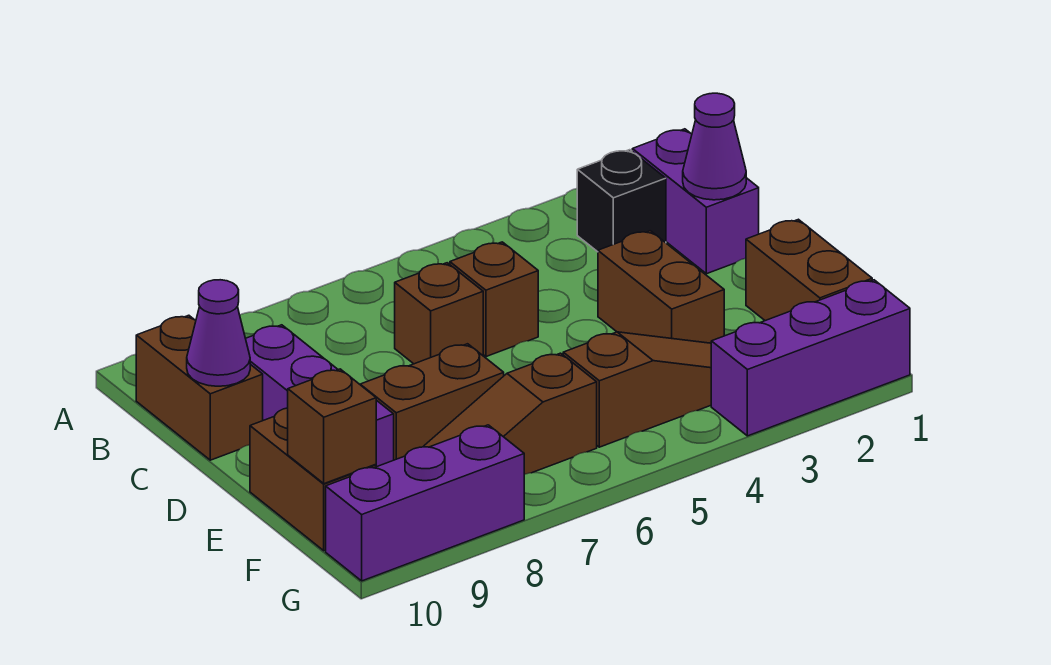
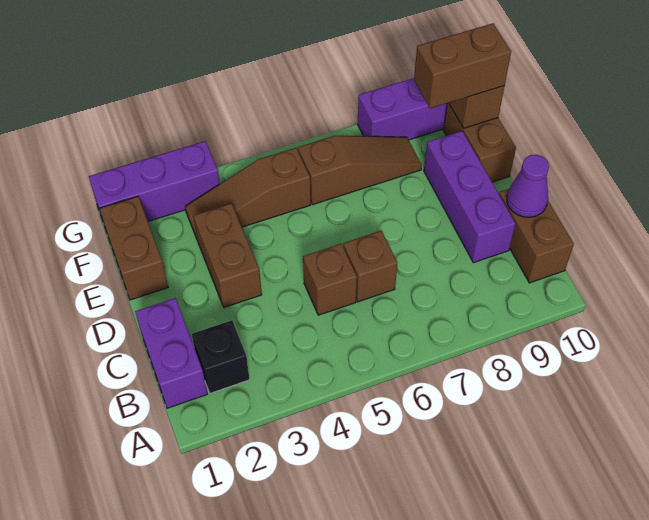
purple 1x1 cone [683,93,746,200] -> none
brown 1x2 brick [360,344,504,460] -> brown 1x2 brick moved to [414,23,511,108]

